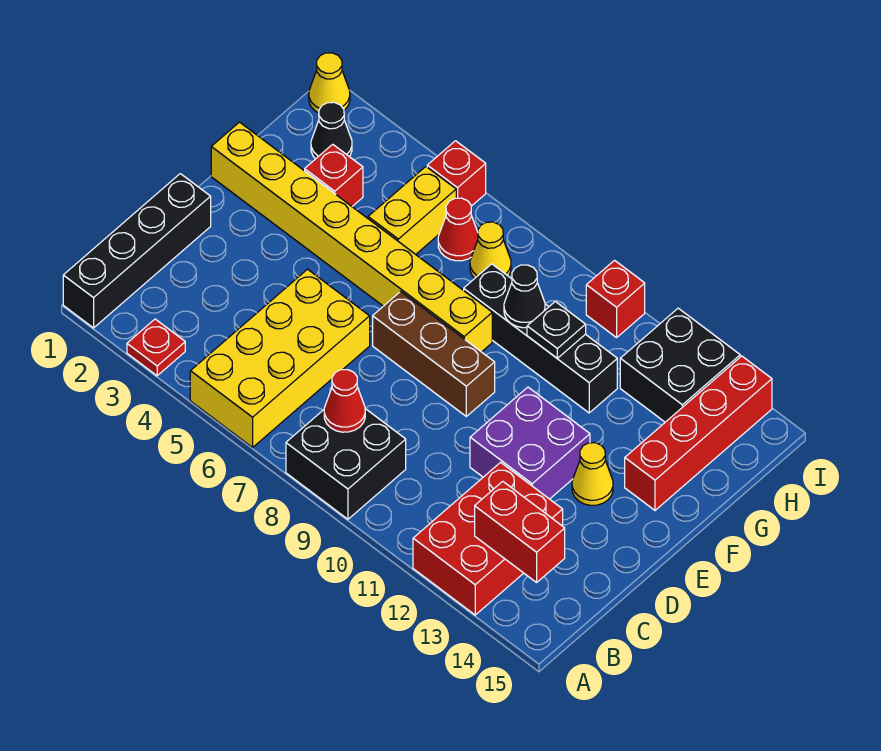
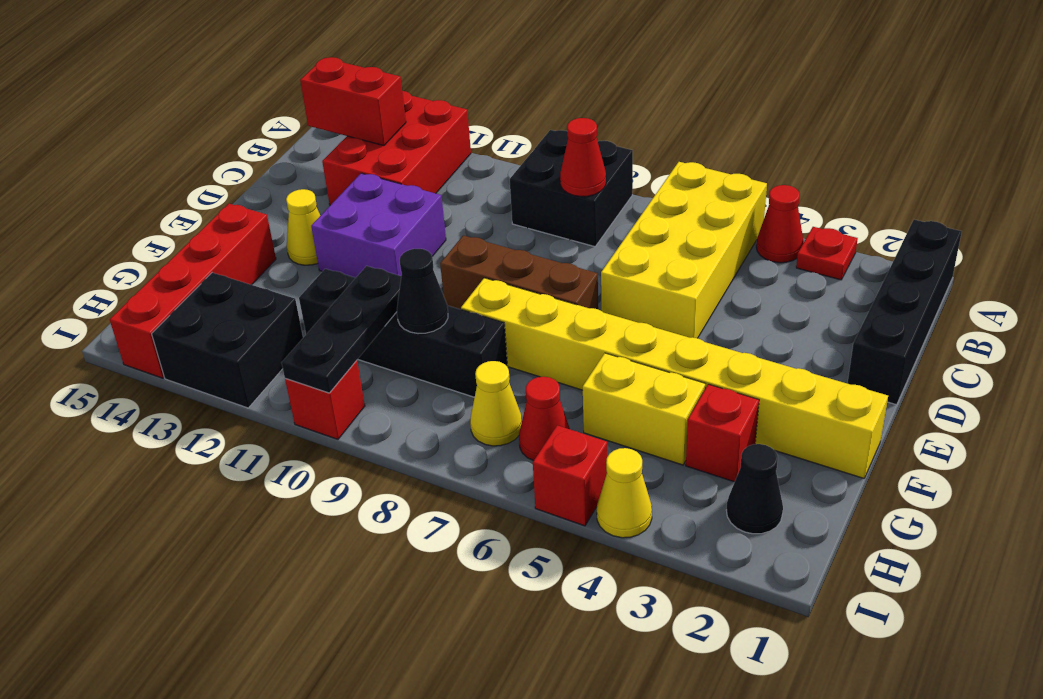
none -> red 1x1 cone [756,185,804,263]
yellow 1x2 brick [368,167,456,254] -> yellow 1x2 brick turned to [583,353,705,465]
black 1x1 plate [527,302,586,358] -> black 1x3 plate [282,266,401,393]
yellow 1x1 cone [309,53,350,113] -> yellow 1x1 cone moved to [597,448,652,538]

